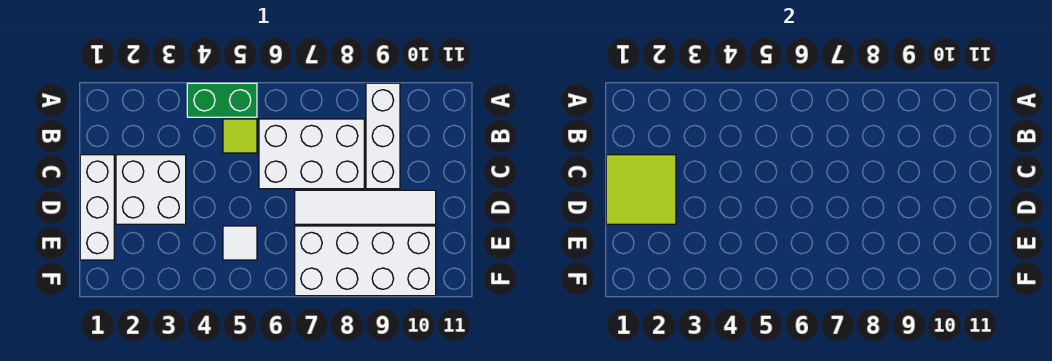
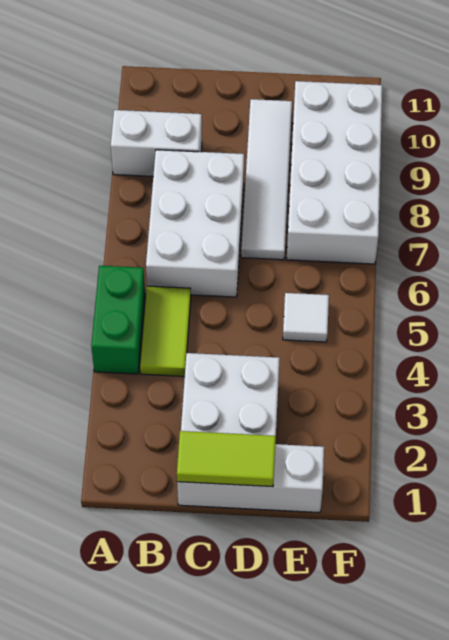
white 1x3 brick [366,83,400,189] -> white 1x2 brick [111,110,202,176]
lime 1x1 tile [223,119,257,153] -> lime 1x2 tile [140,286,191,376]
lime 2x2 tile [606,155,676,224] -> lime 1x2 tile [177,431,276,487]

